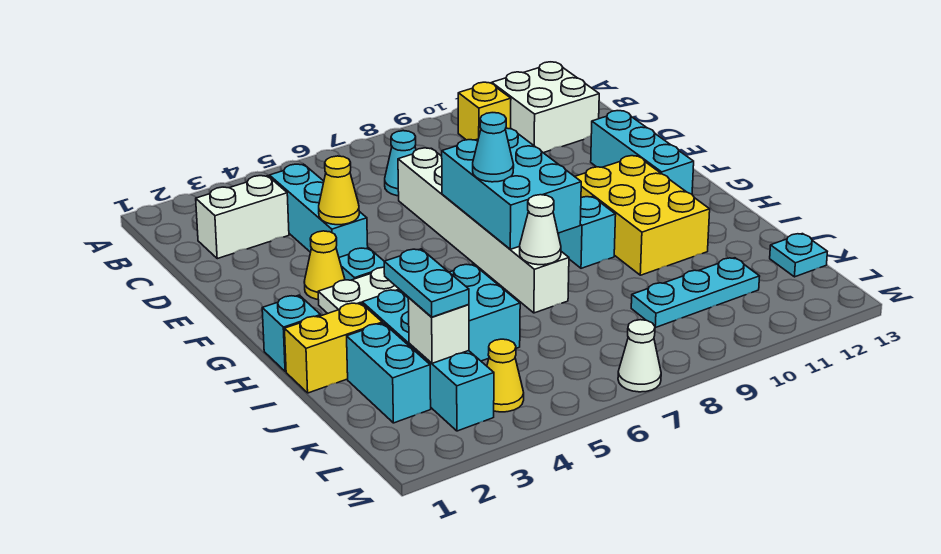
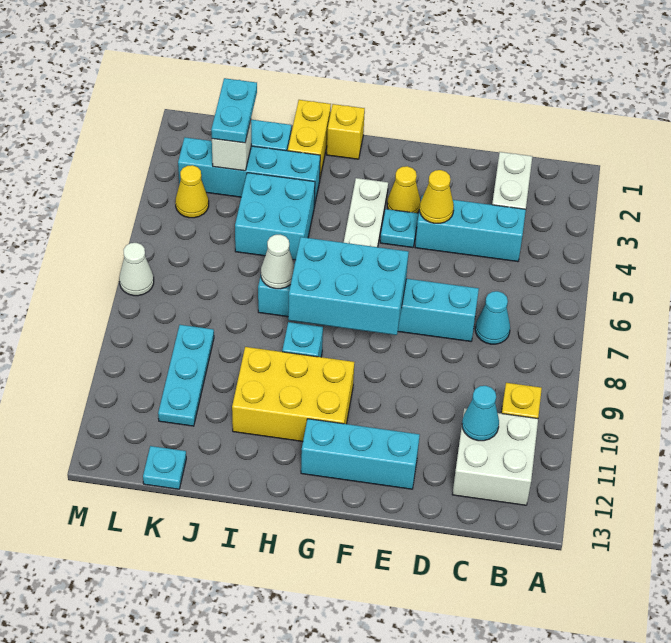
white 1x6 brick [398,148,569,313] -> cyan 1x6 brick [258,264,479,341]
cyan 1x1 cone [473,113,514,182] -> cyan 1x1 cone moved to [462,386,499,441]
cyan 1x1 brick [262,295,321,372] -> yellow 1x1 brick [327,104,365,159]
cyan 1x2 plate [384,249,469,317] -> cyan 1x2 plate turned to [211,78,257,143]

